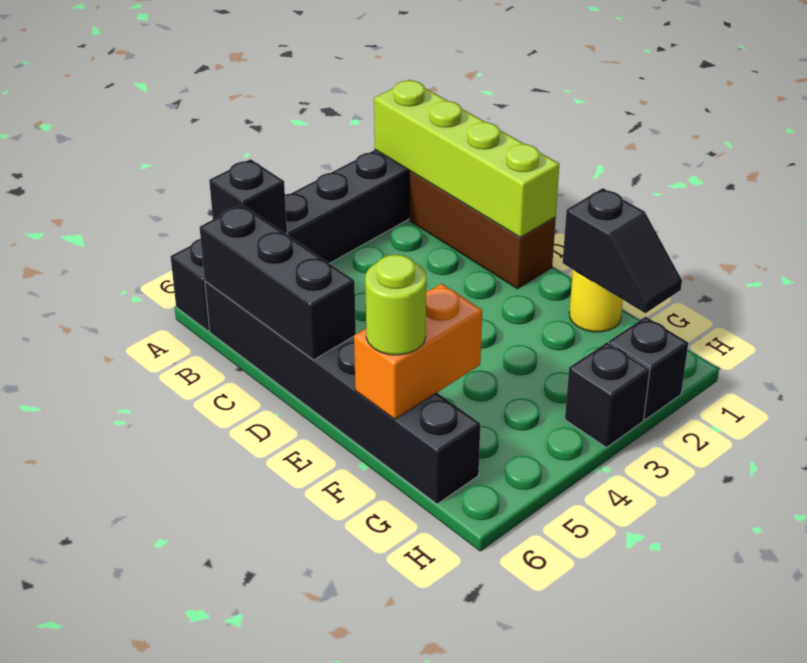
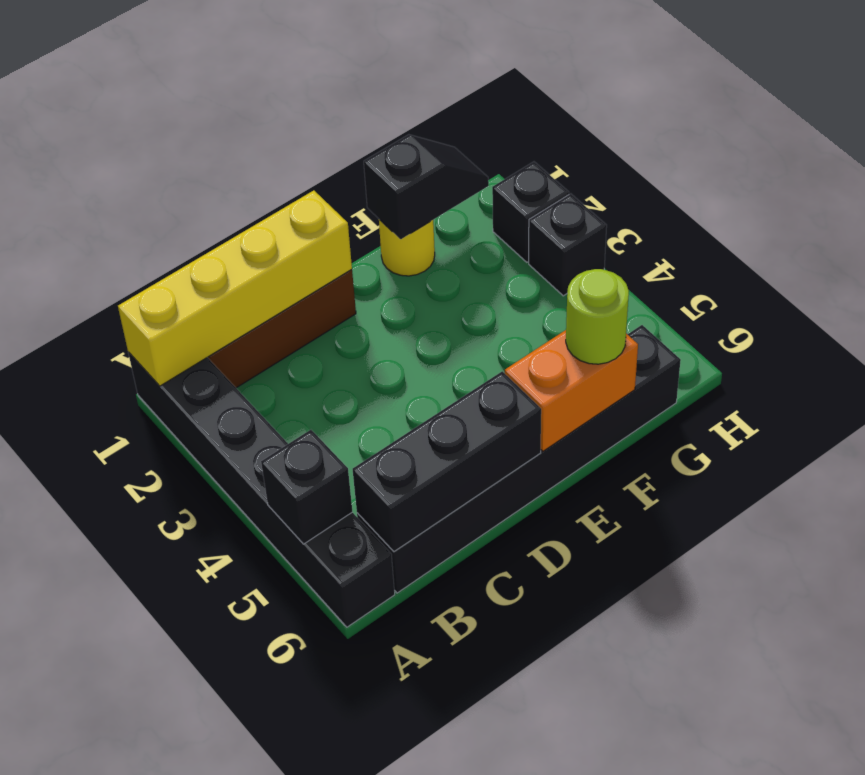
lime 1x4 brick [374,80,559,238] -> yellow 1x4 brick [118,190,352,386]
orange 1x2 brick [354,284,482,419] -> orange 1x2 brick turned to [505,330,638,451]

